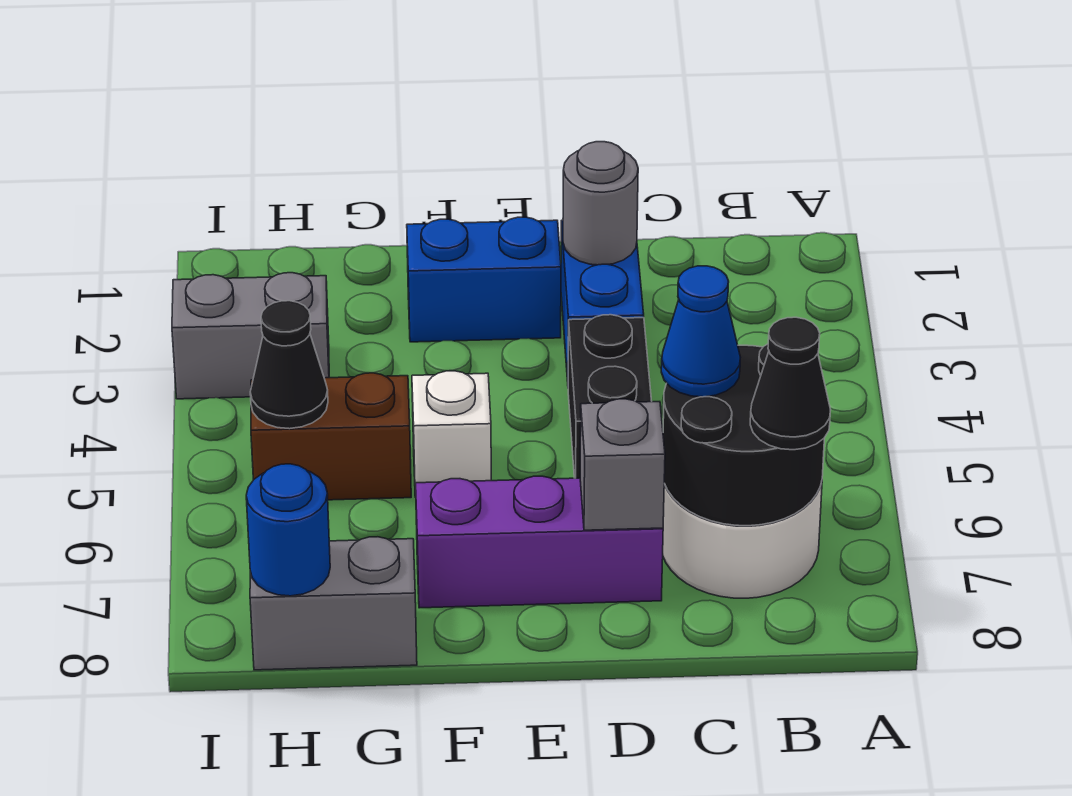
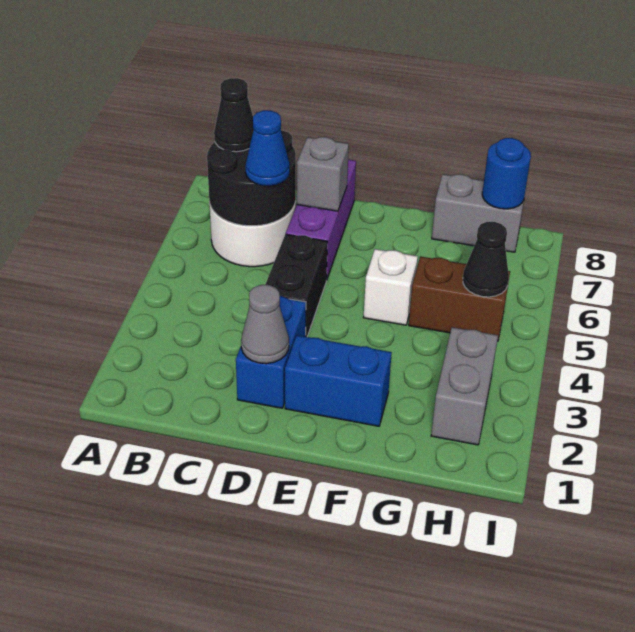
grey 1x1 round brick [563,142,638,265] -> grey 1x1 cone [241,285,289,364]
purple 1x3 brick [416,476,663,608] -> purple 1x3 brick turned to [286,160,356,280]
grey 1x2 brick [172,273,329,399] -> grey 1x2 brick turned to [431,327,498,445]

